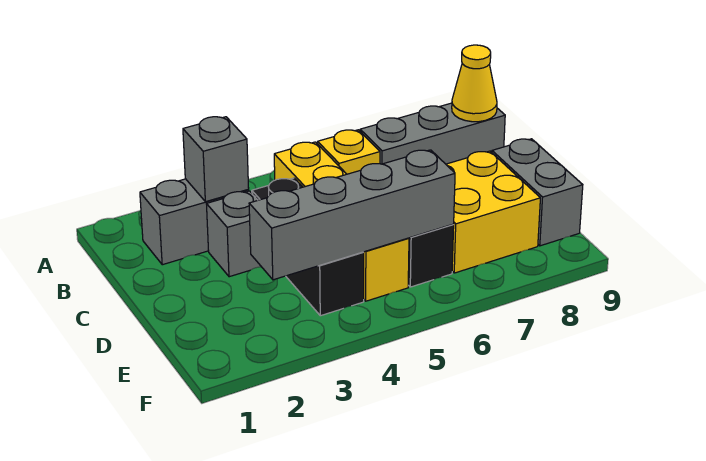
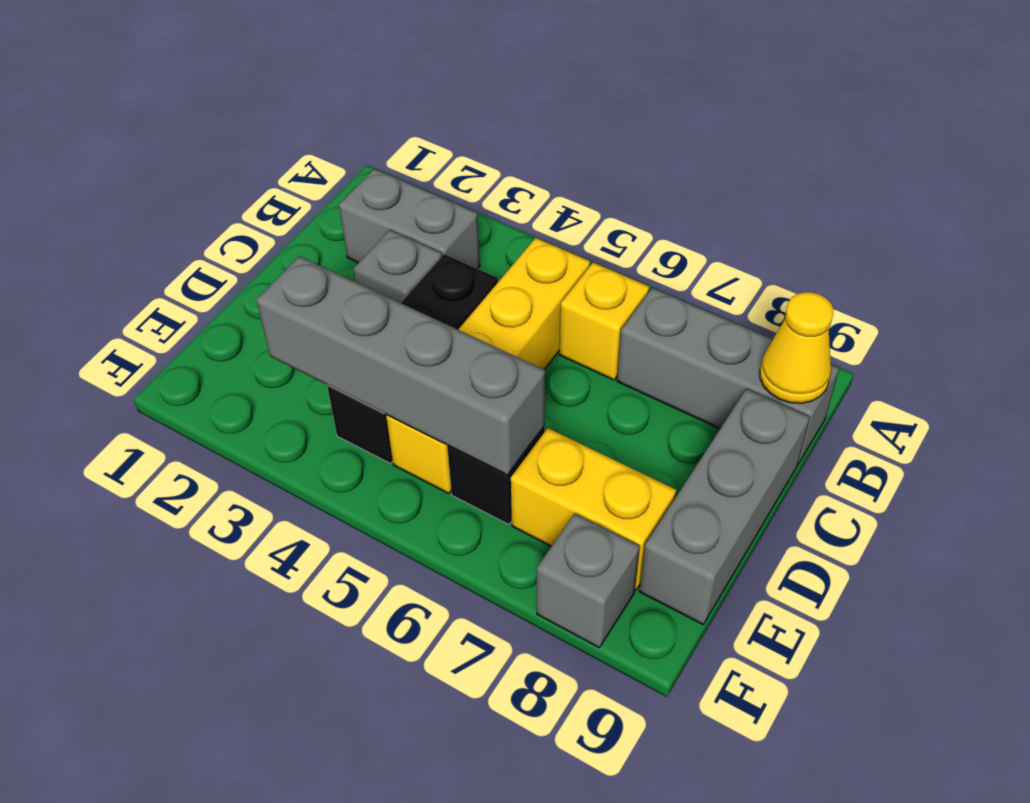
grey 1x1 brick [183,117,249,202] -> grey 1x1 brick moved to [537,514,640,647]
yellow 2x2 brick [446,151,540,273] -> yellow 1x2 brick [511,428,676,590]
grey 1x2 brick [492,139,583,246] -> grey 1x3 brick [639,389,810,624]

